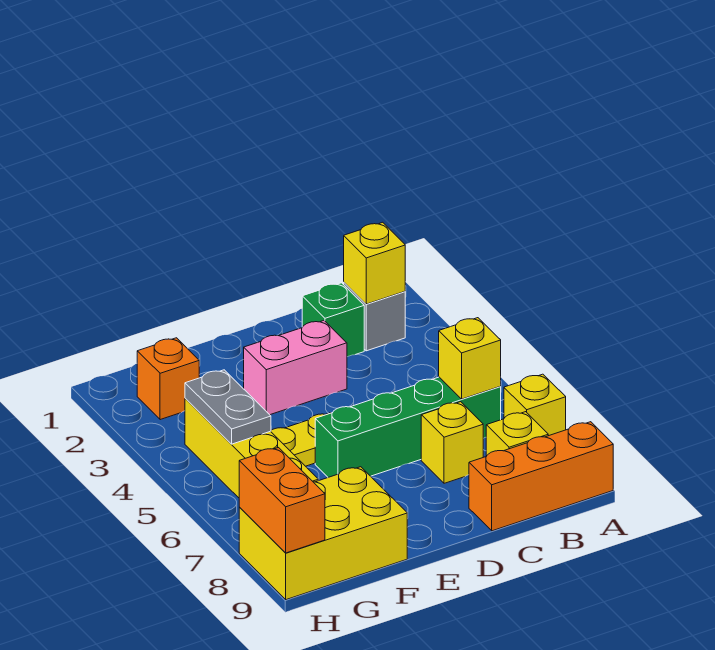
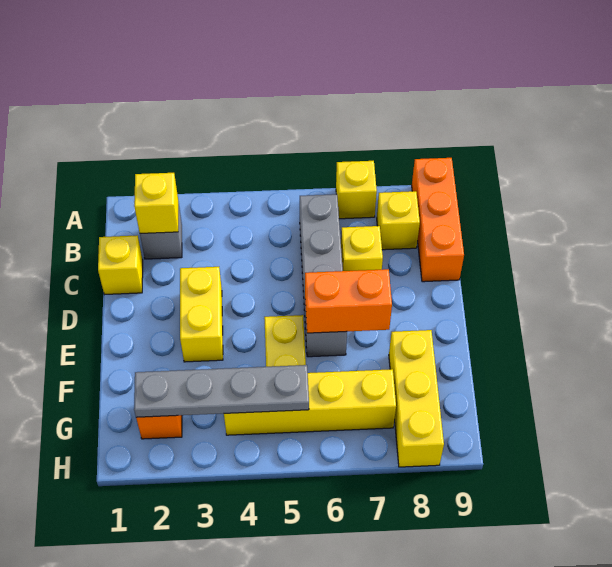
green 1x4 brick [315,377,501,477] -> grey 1x4 brick [300,194,347,357]
yellow 1x1 brick [439,318,501,399] -> yellow 1x1 brick moved to [98,235,143,295]
green 1x1 brick [302,283,364,357] -> none
pink 1x2 brick [244,321,347,415] -> yellow 1x2 brick [180,267,223,362]
yellow 2x3 brick [239,467,407,600] -> yellow 1x3 brick [389,330,444,467]
grey 1x2 plate [185,370,271,444] -> grey 1x4 plate [134,365,309,417]
orange 1x2 brick [239,448,325,553] -> orange 1x2 brick moved to [305,269,392,333]

